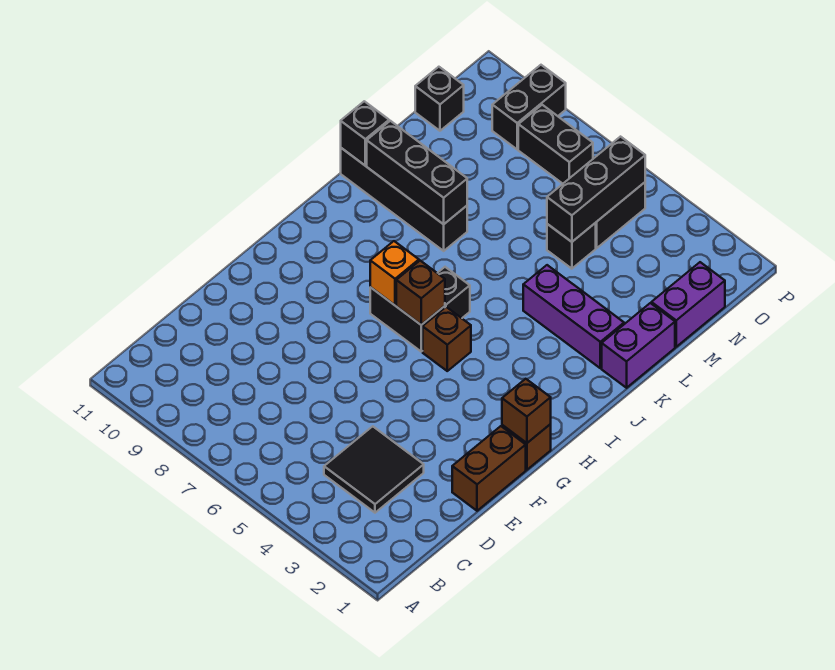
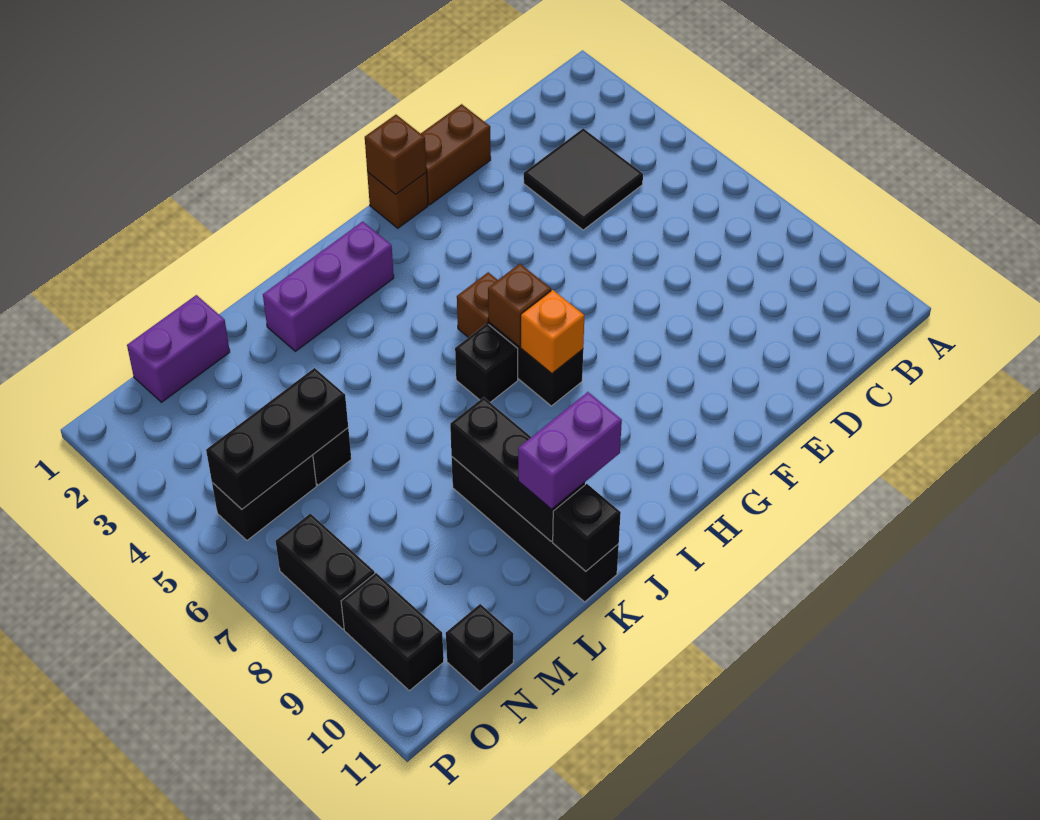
purple 1x2 brick [602,303,675,388] -> purple 1x2 brick moved to [518,392,622,509]
purple 1x3 brick [523,265,624,368] -> purple 1x3 brick turned to [263,221,394,351]
black 1x2 brick [492,65,566,149] -> black 1x2 brick turned to [341,573,444,691]

